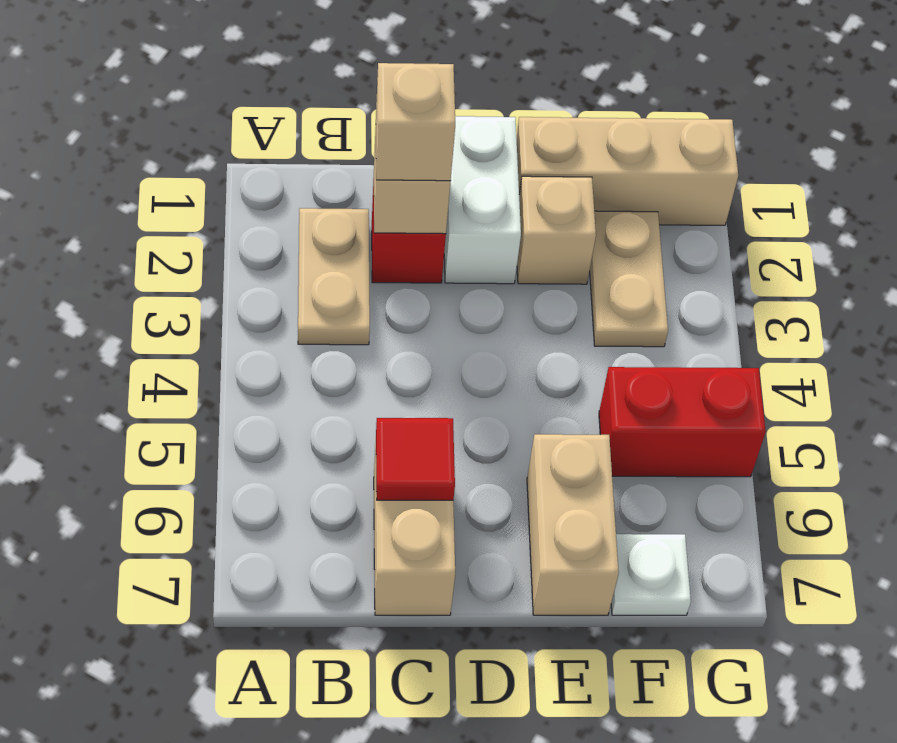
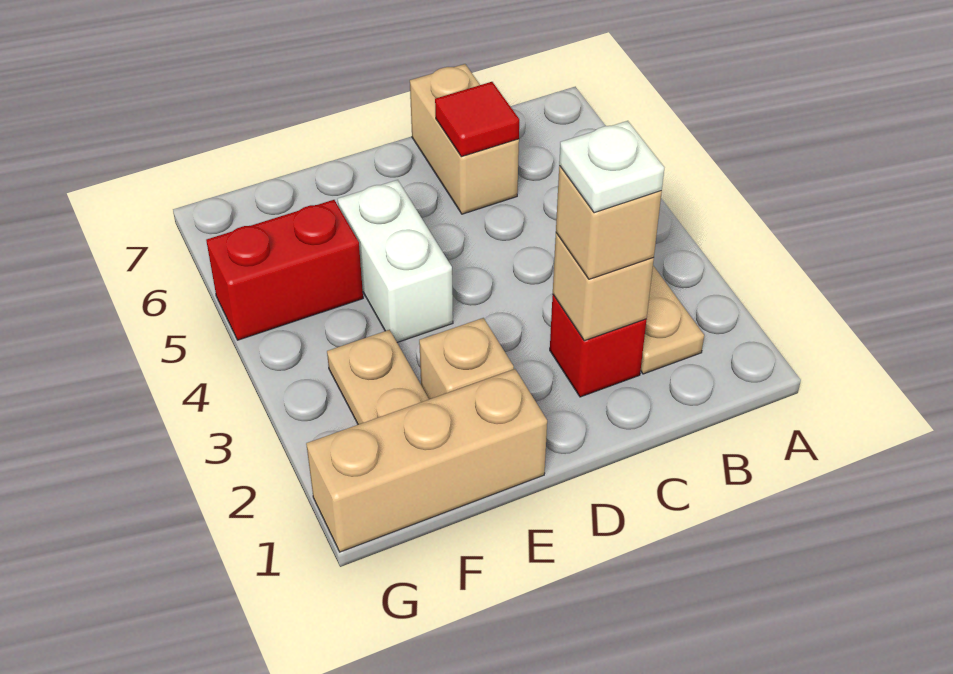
white 1x2 brick [444,116,521,284] -> white 1x2 brick moved to [337,180,453,342]
tan 1x2 brick [527,434,619,615] -> none
white 1x1 plate [611,534,691,615] -> white 1x1 plate moved to [559,121,664,213]

